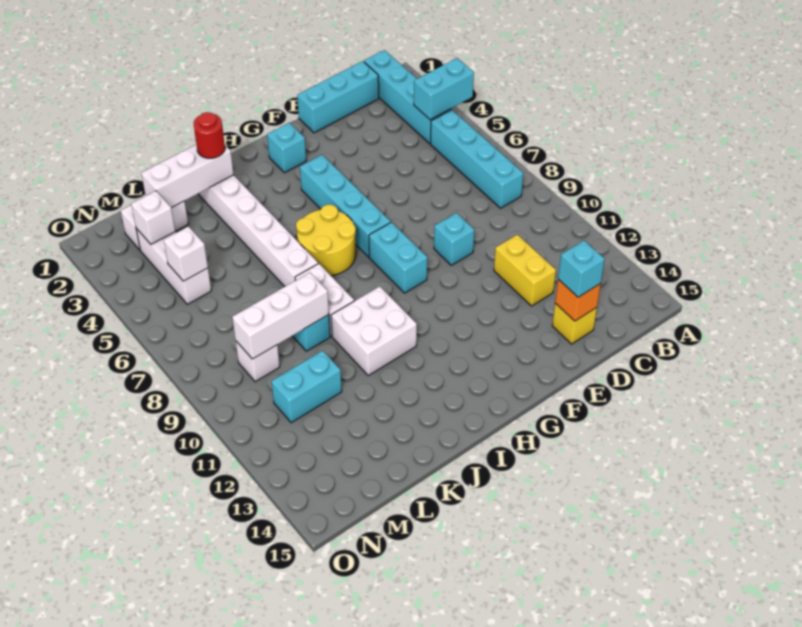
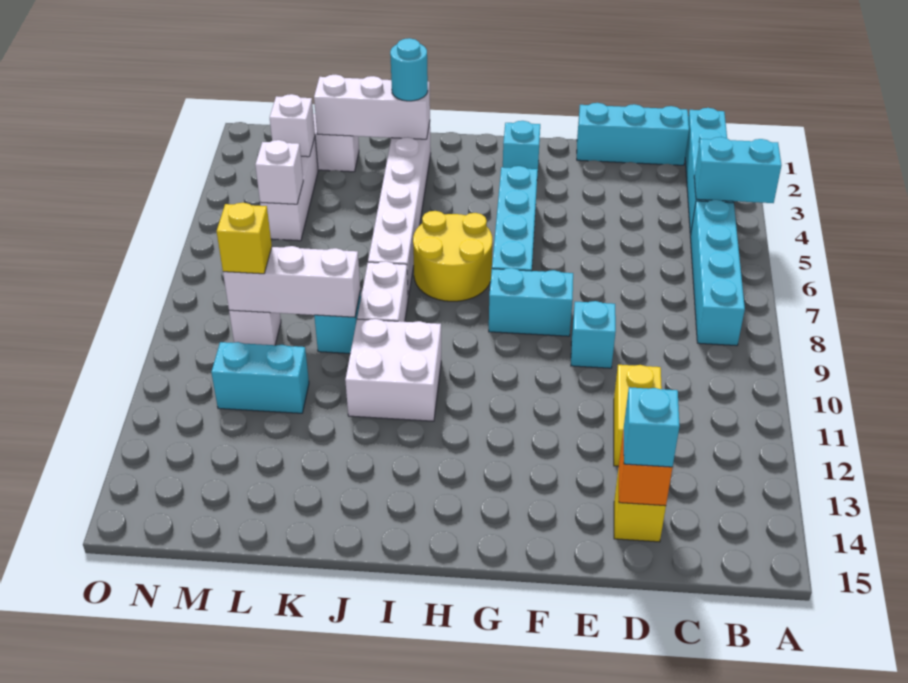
cyan 1x2 brick [369,222,427,293] -> cyan 1x2 brick turned to [489,268,573,336]
red 1x1 round brick [193,112,225,158] -> cyan 1x1 round brick [390,38,428,101]
none -> yellow 1x1 brick [217,203,272,274]

